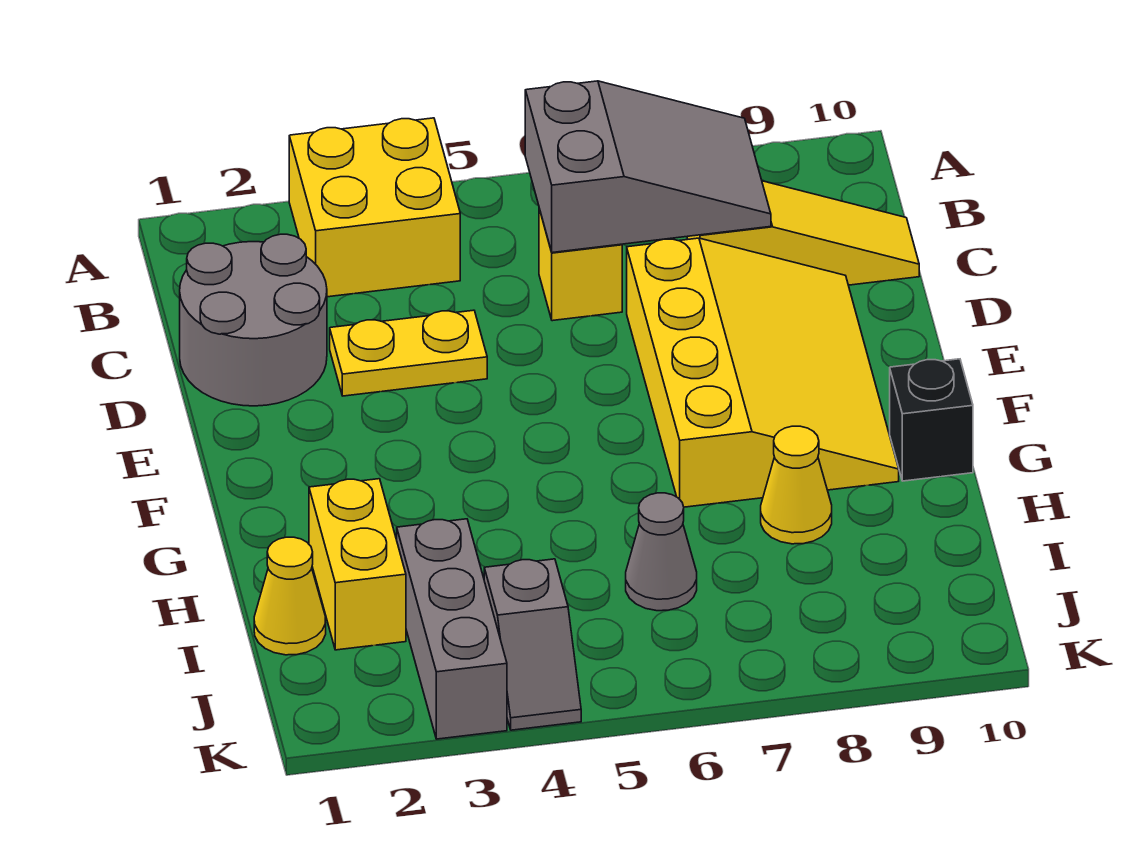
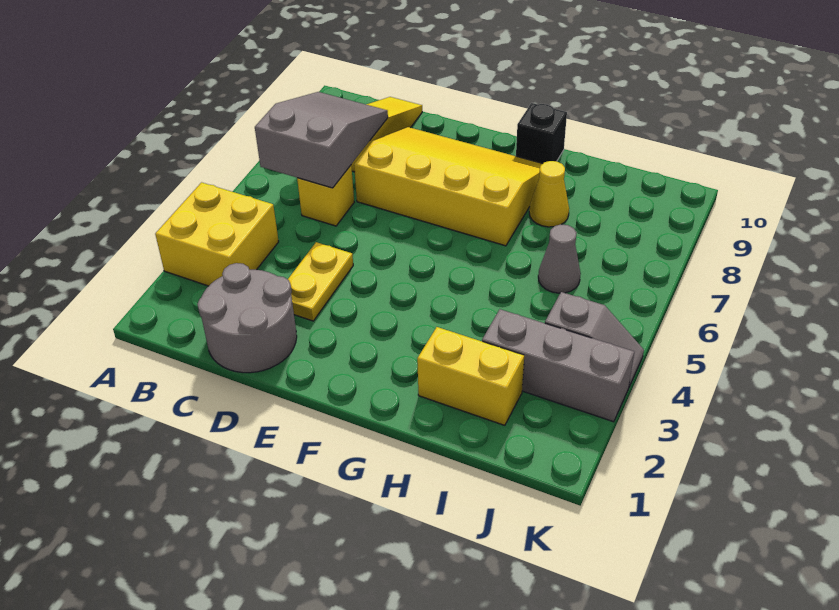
yellow 1x1 cone [254,537,326,655] -> none

